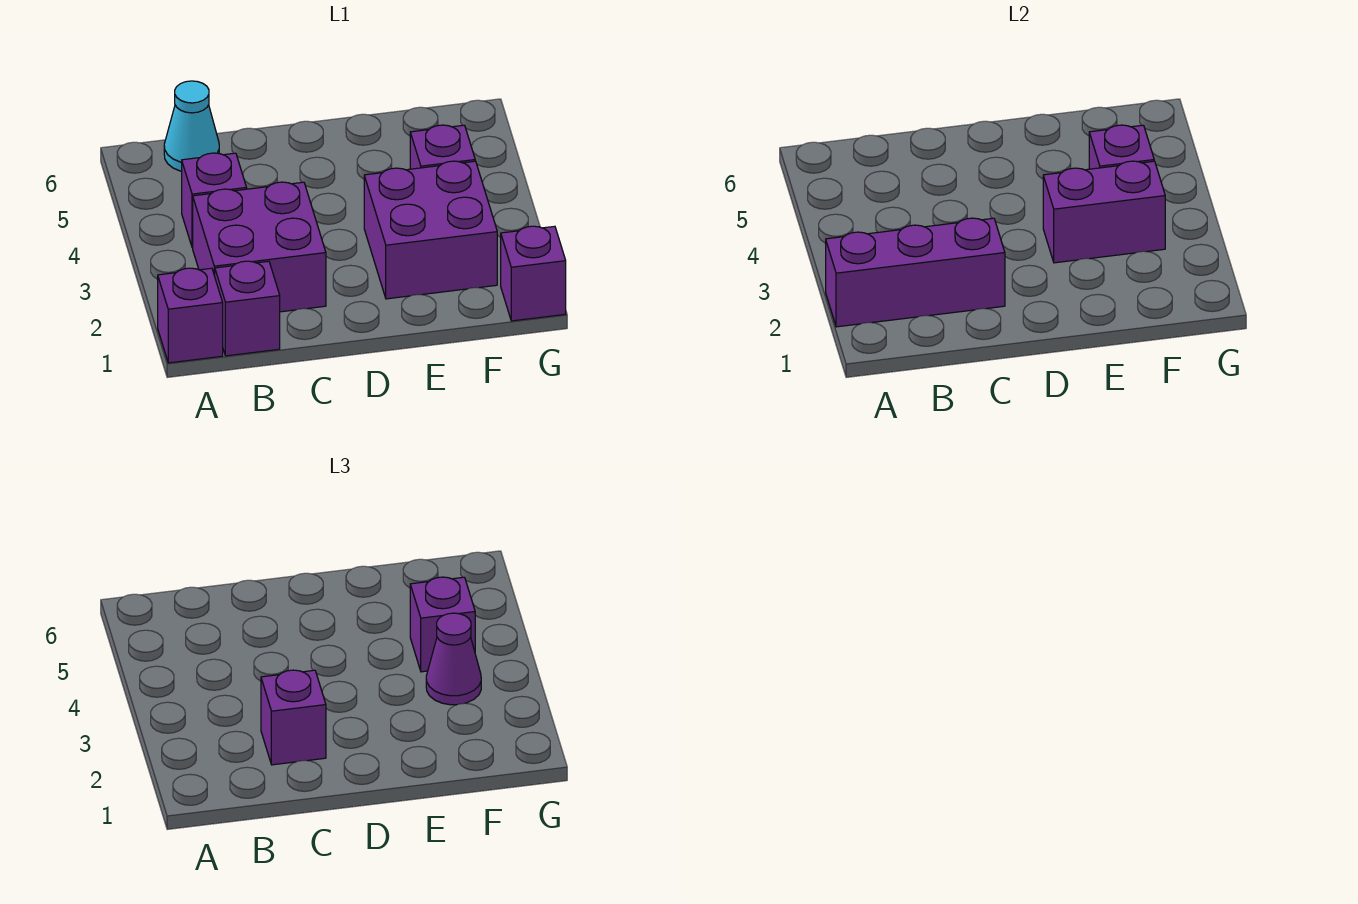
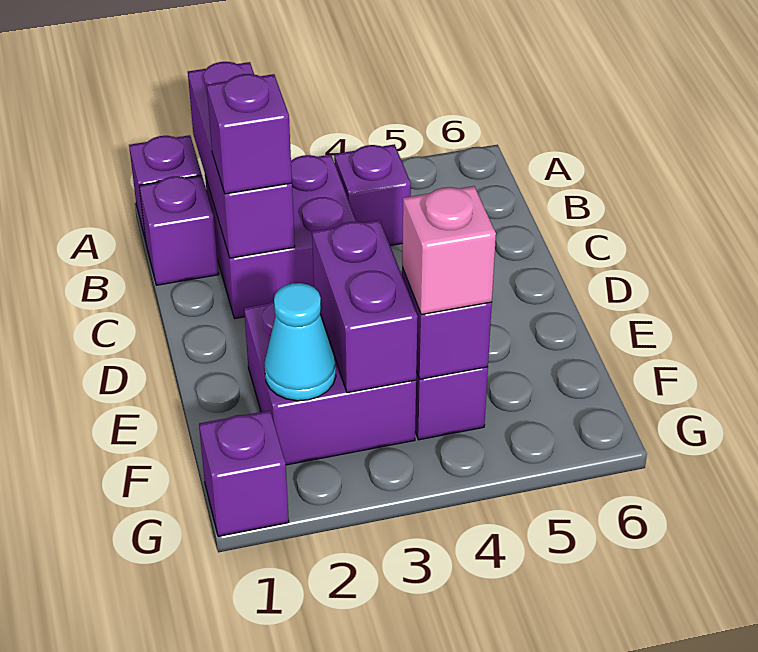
cyan 1x1 cone [164,81,219,171] -> cyan 1x1 cone moved to [265,283,336,401]
purple 1x1 cone [426,613,481,705] -> none
purple 1x1 brick [410,577,475,672] -> pink 1x1 brick [402,186,496,315]

